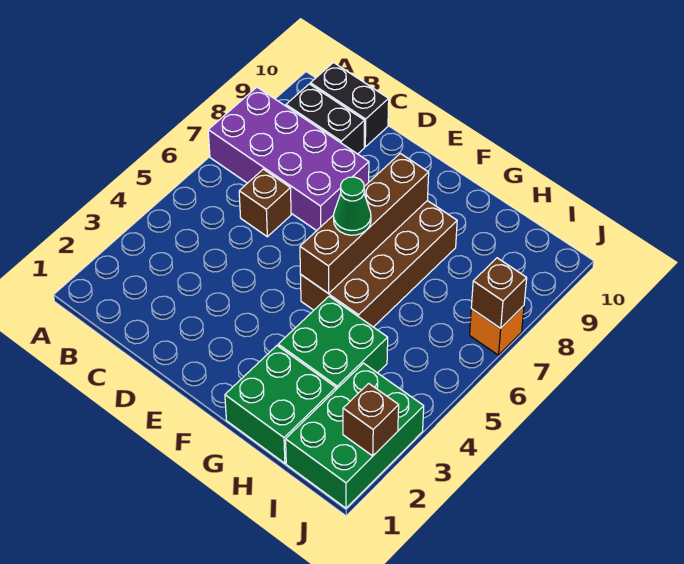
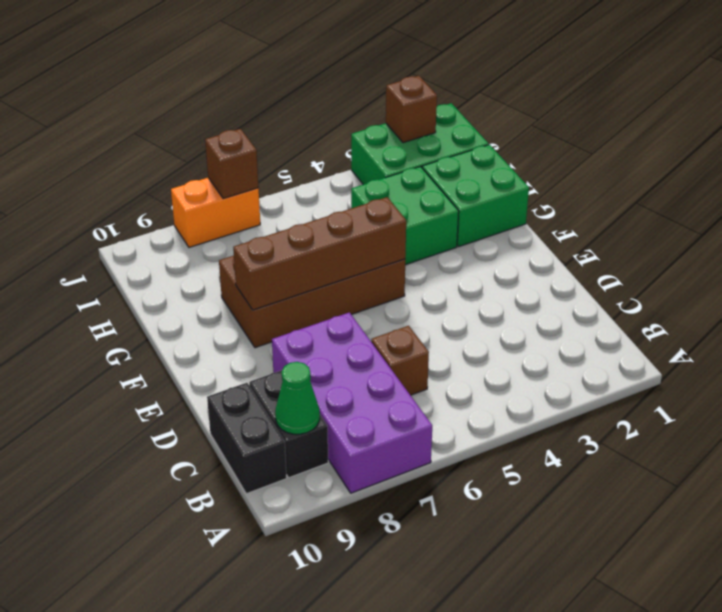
green 1x1 cone [334,177,371,235] -> green 1x1 cone moved to [275,362,320,434]
orange 1x1 brick [470,306,524,355] -> orange 1x2 brick [171,178,260,247]

